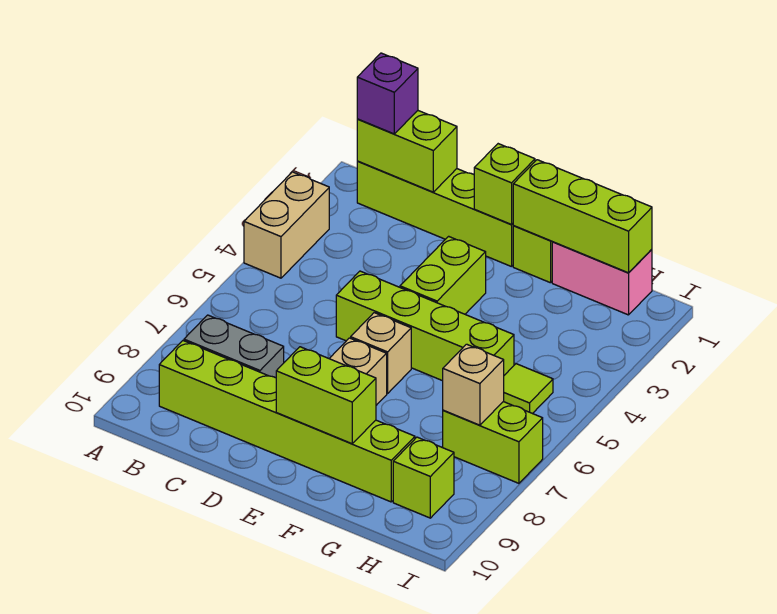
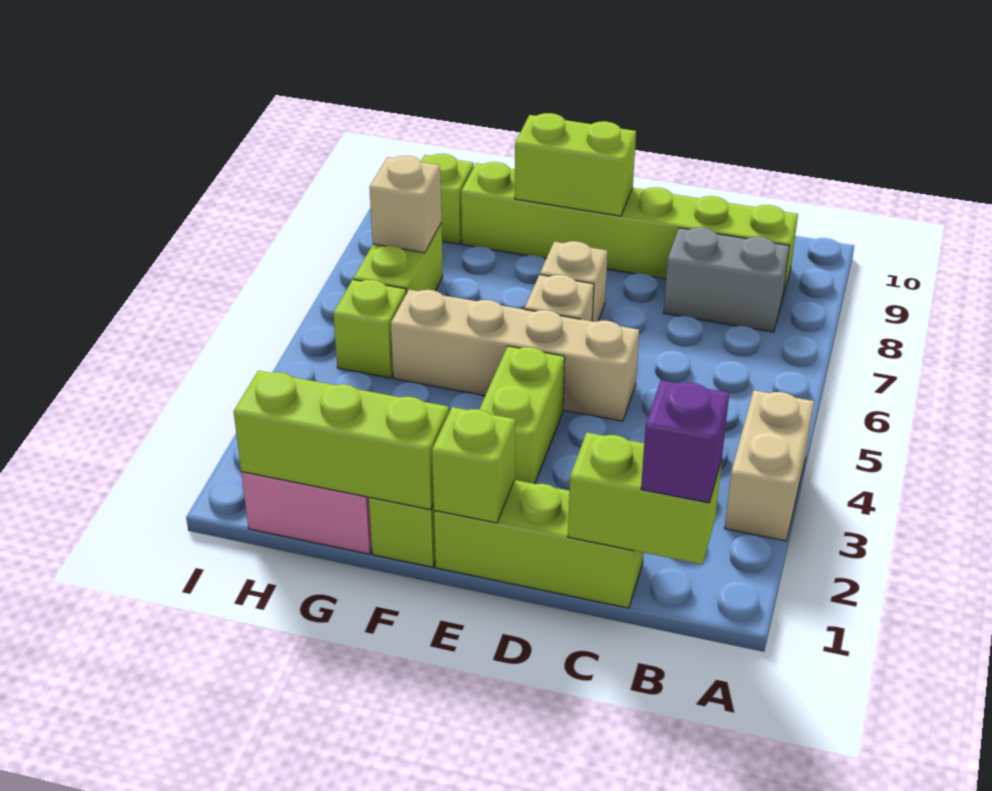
lime 1x4 brick [357,161,514,267] -> lime 1x3 brick [434,480,644,608]
lime 1x4 brick [336,271,514,381] -> tan 1x4 brick [391,289,639,421]
lime 1x1 tile [503,364,553,414] -> lime 1x1 brick [333,280,406,378]
lime 1x2 brick [443,402,543,483] -> lime 1x2 brick turned to [353,224,443,293]

